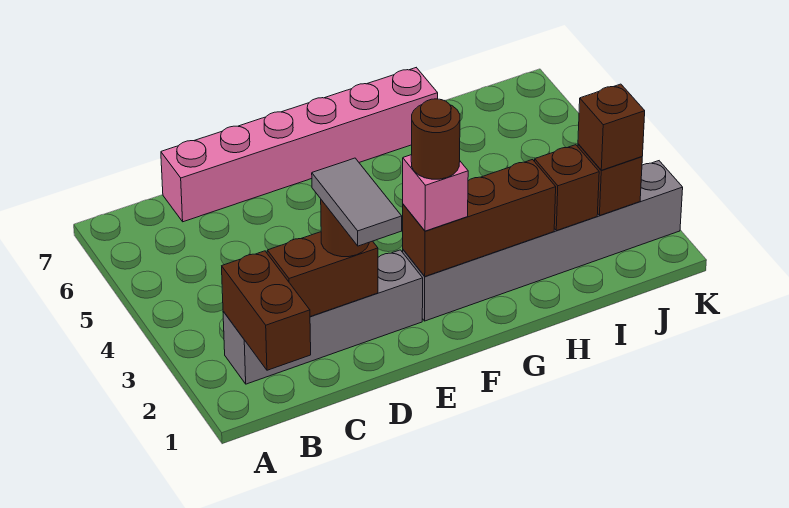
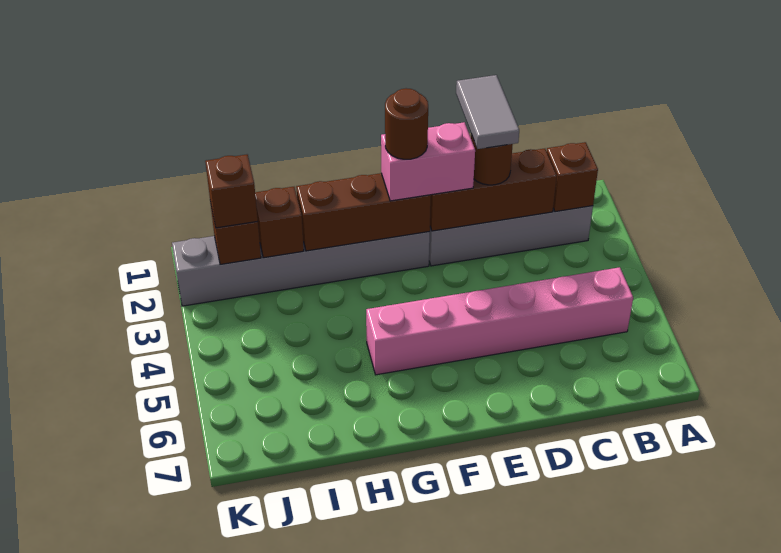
brown 1x2 brick [222,251,311,370] -> brown 1x1 brick [547,142,598,212]
brown 1x2 brick [267,232,378,317] -> brown 1x3 brick [430,149,557,231]
pink 1x6 brick [161,68,438,222] -> pink 1x6 brick moved to [366,267,633,375]
pink 1x1 brick [403,155,468,231] -> pink 1x2 brick [381,122,475,201]

